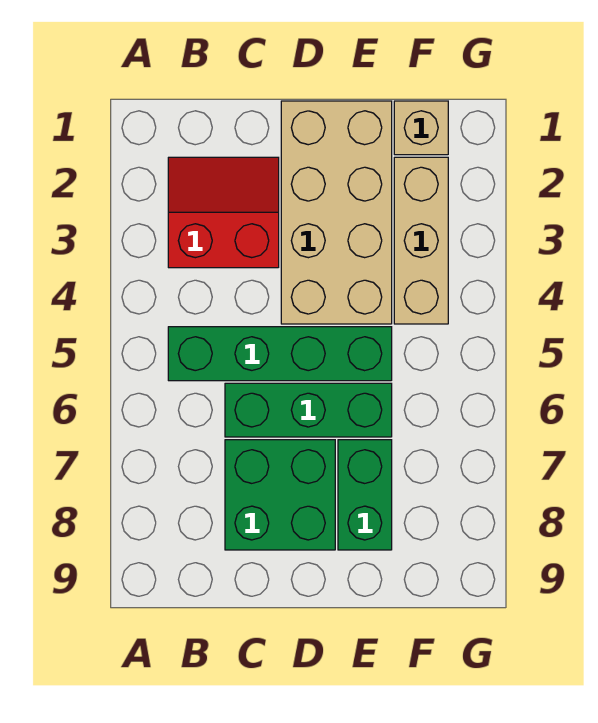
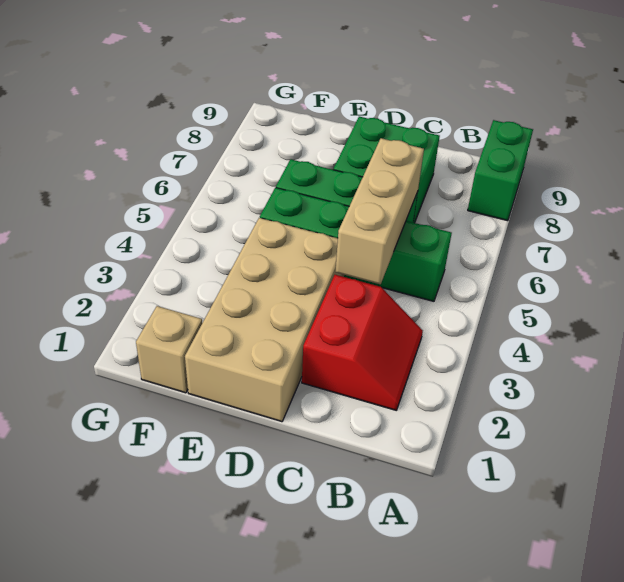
red 2x2 slope [168,157,279,268] -> red 2x2 slope turned to [302,275,423,410]
green 1x2 brick [338,440,392,550] -> green 1x2 brick moved to [468,120,533,221]
tan 1x3 brick [394,157,448,324] -> tan 1x3 brick moved to [335,138,424,284]

